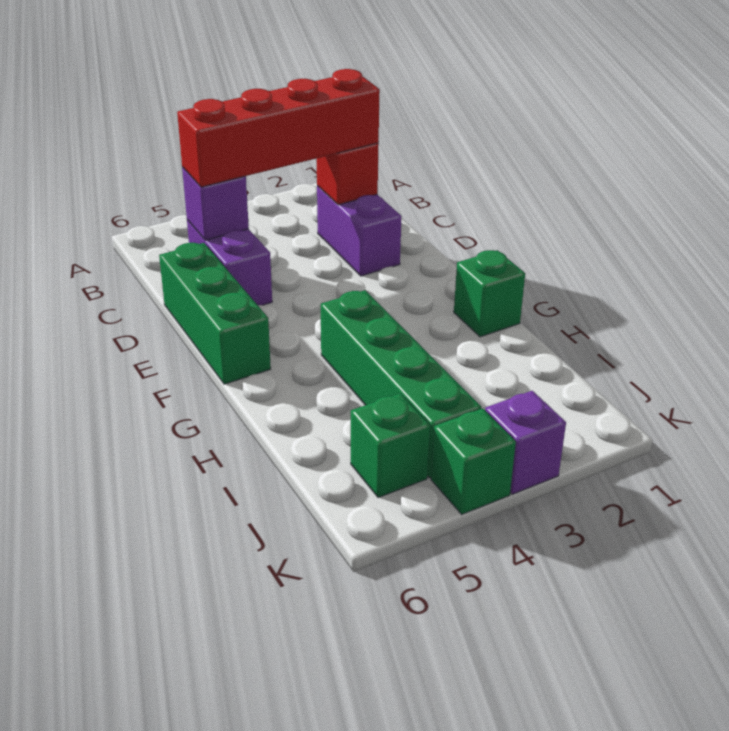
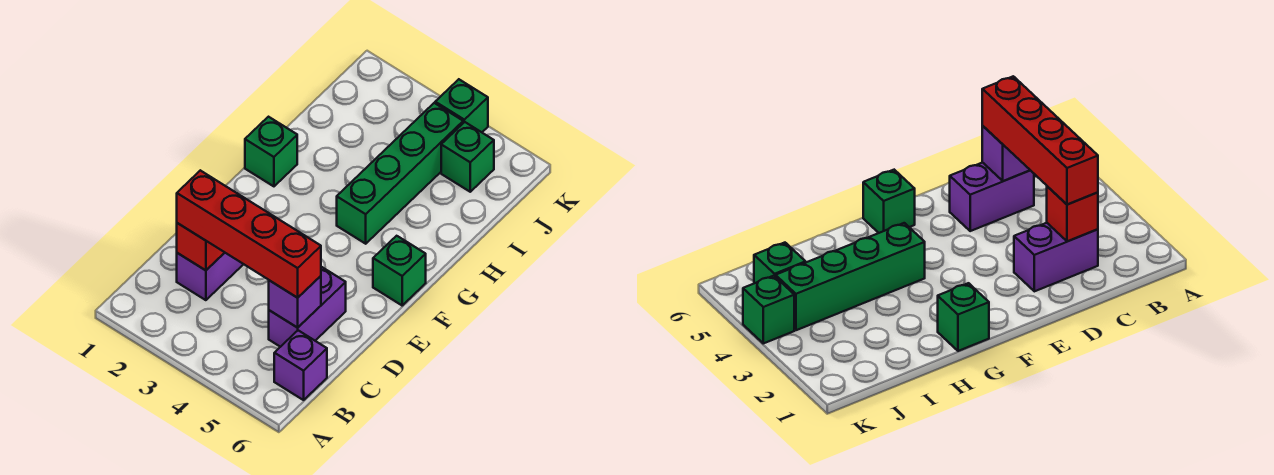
green 1x3 brick [159,243,271,384] -> green 1x1 brick [373,236,426,305]
purple 1x1 brick [485,391,566,494] -> purple 1x1 brick moved to [274,330,327,400]

